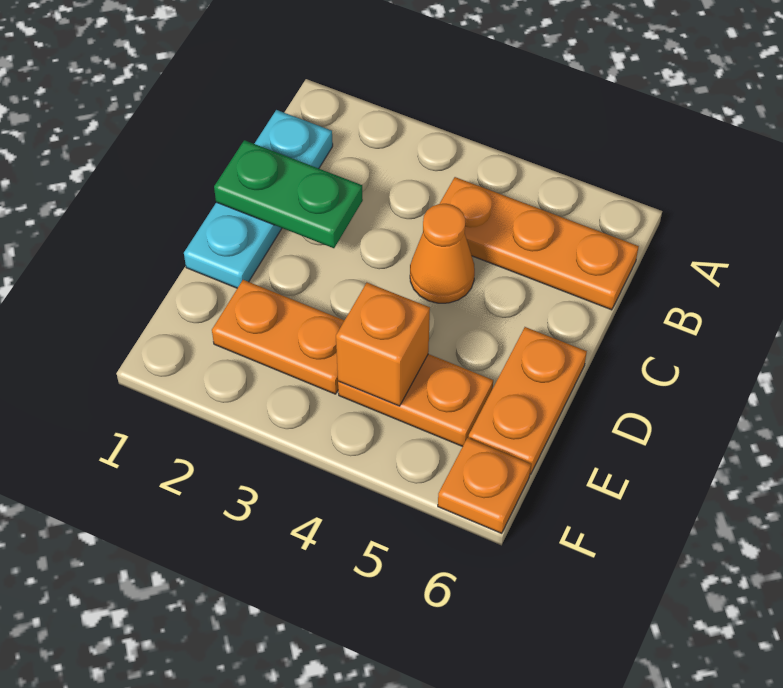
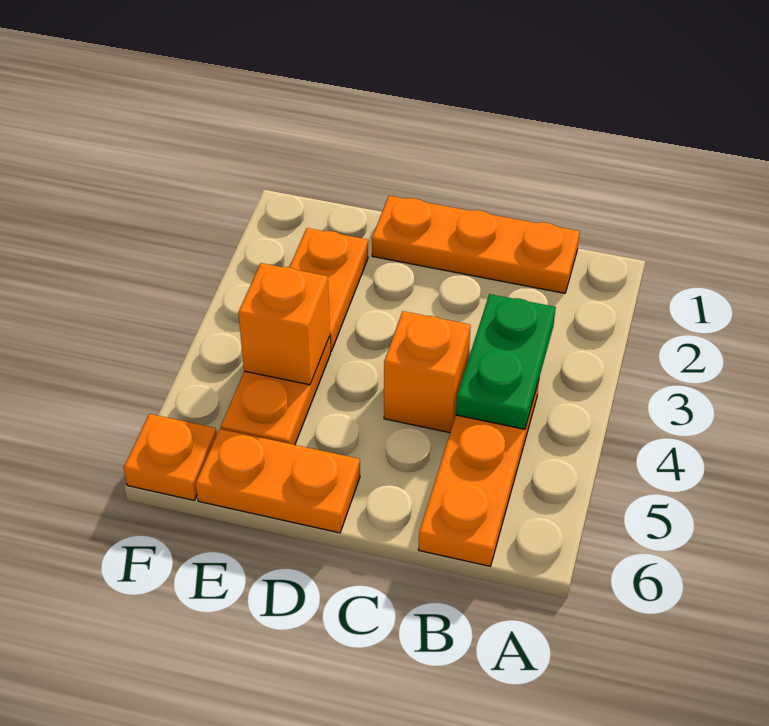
cyan 1x3 plate [184,110,333,288] -> orange 1x3 plate [372,196,580,293]
green 1x2 plate [214,140,363,248] -> green 1x2 plate moved to [456,294,556,429]
orange 1x1 cone [410,204,475,303] -> orange 1x1 brick [384,311,471,433]

